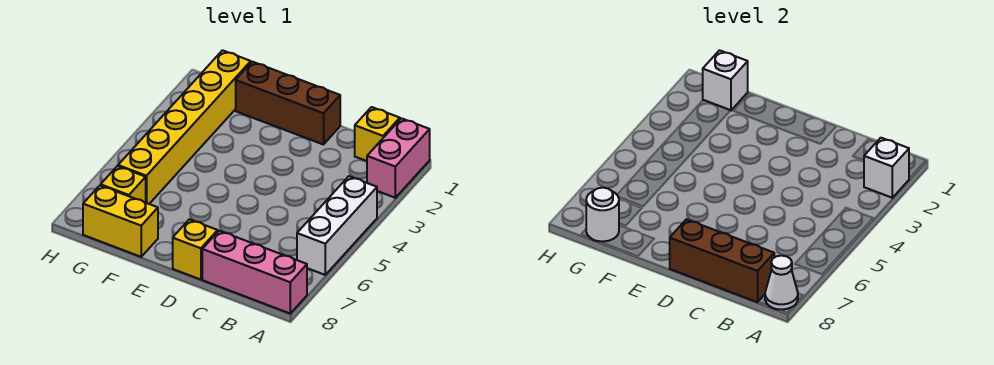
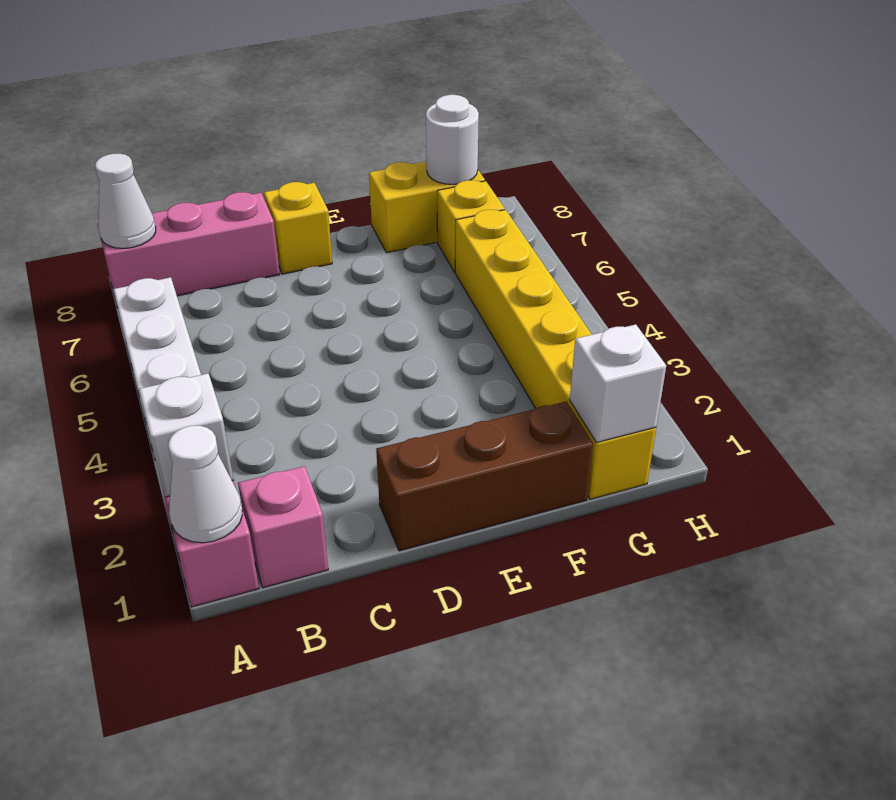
none -> white 1x1 cone [168,426,242,543]
yellow 1x1 brick [355,107,400,161] -> pink 1x1 brick [238,466,328,588]
brown 1x3 brick [670,219,774,302] -> none

